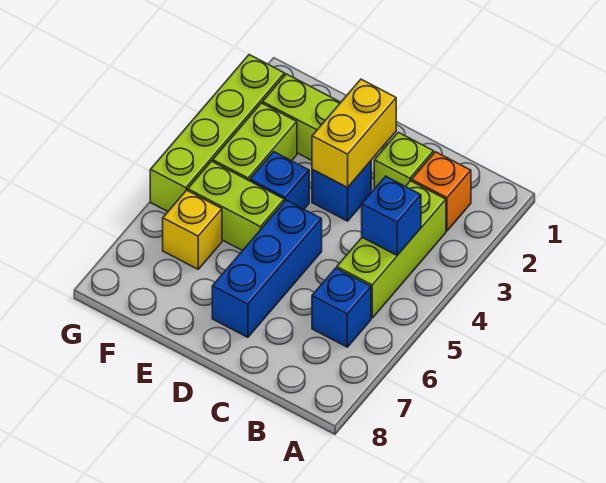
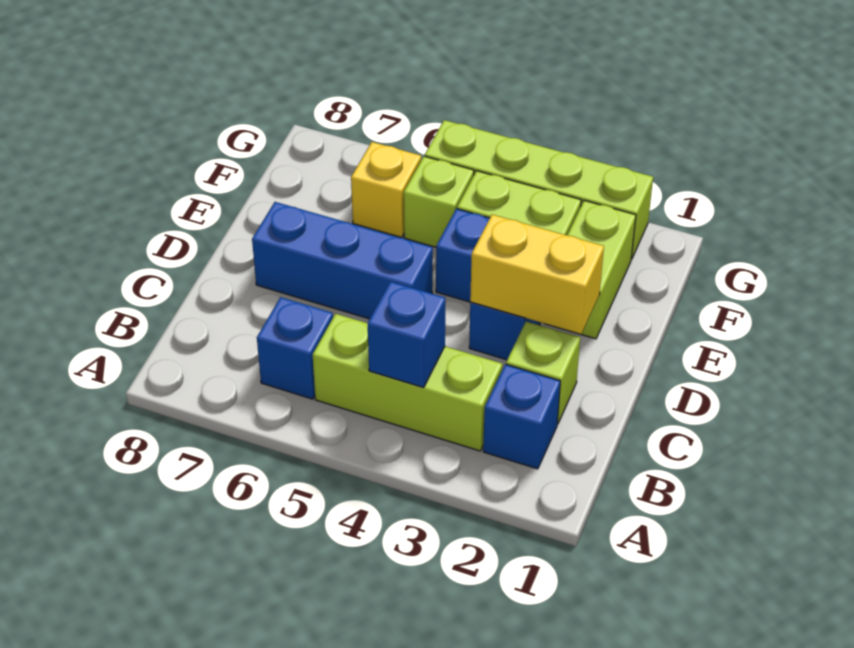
orange 1x1 brick [412,152,471,231] -> blue 1x1 brick [483,364,560,469]
lime 1x2 brick [188,161,284,251] -> lime 1x1 brick [404,156,474,247]

